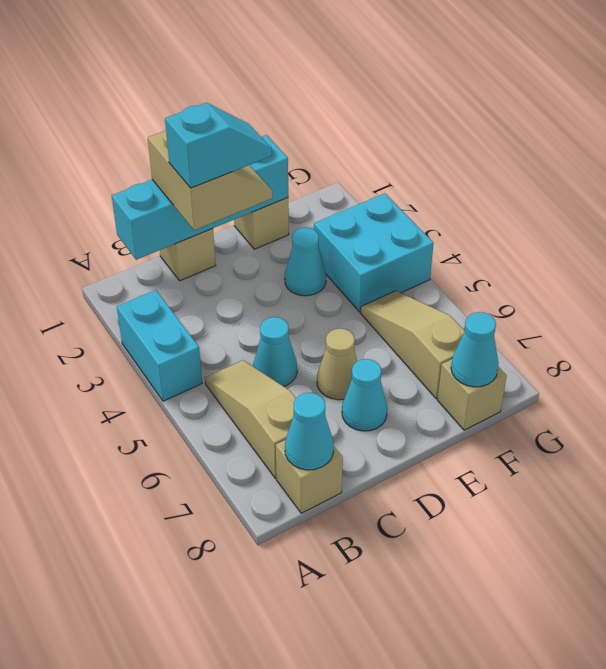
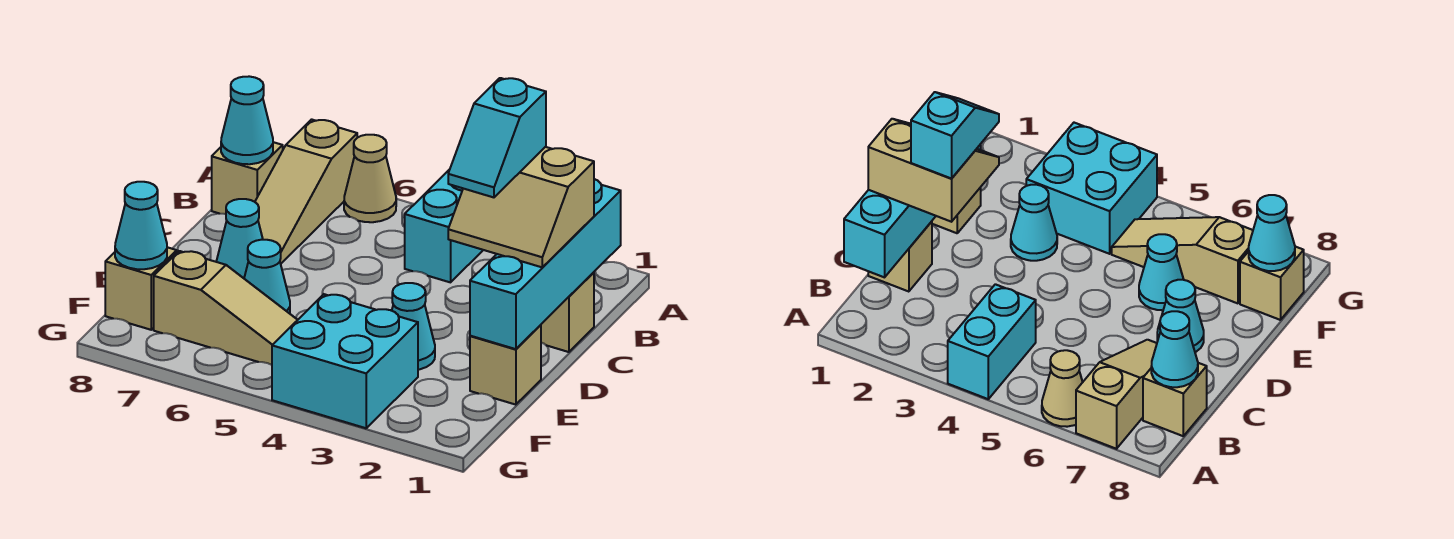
cyan 1x2 brick [117,290,202,401] -> cyan 1x2 brick turned to [405,169,483,282]
tan 1x3 slope [205,360,296,479] -> tan 1x3 slope turned to [255,119,357,264]
cyan 1x1 cone [253,317,297,386] -> cyan 1x1 cone moved to [244,240,290,314]
tan 1x1 cone [317,329,357,400] -> tan 1x1 cone moved to [344,135,396,222]

